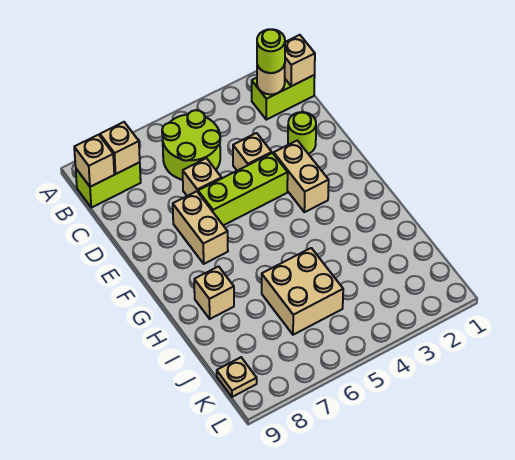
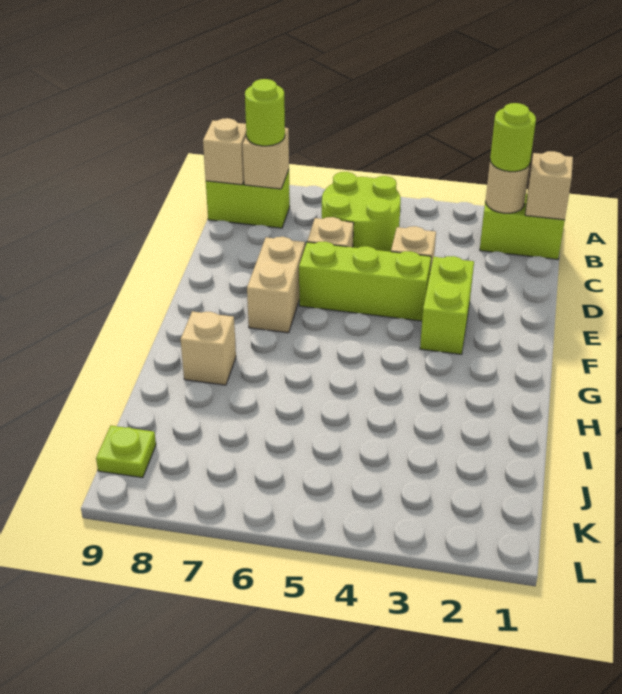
lime 1x1 round brick [288,112,316,154] -> lime 1x1 round brick moved to [245,79,285,146]
tan 1x2 brick [274,140,329,212] -> lime 1x2 brick [420,256,474,354]
tan 2x2 brick [262,248,343,335] -> none
tan 1x1 plate [217,357,257,397] -> lime 1x1 plate [96,426,156,478]

